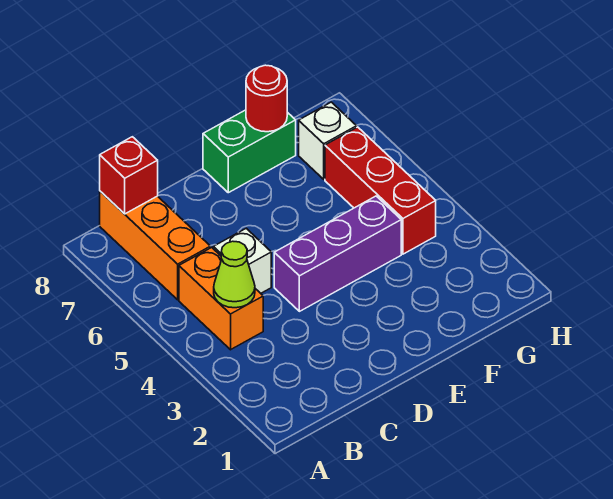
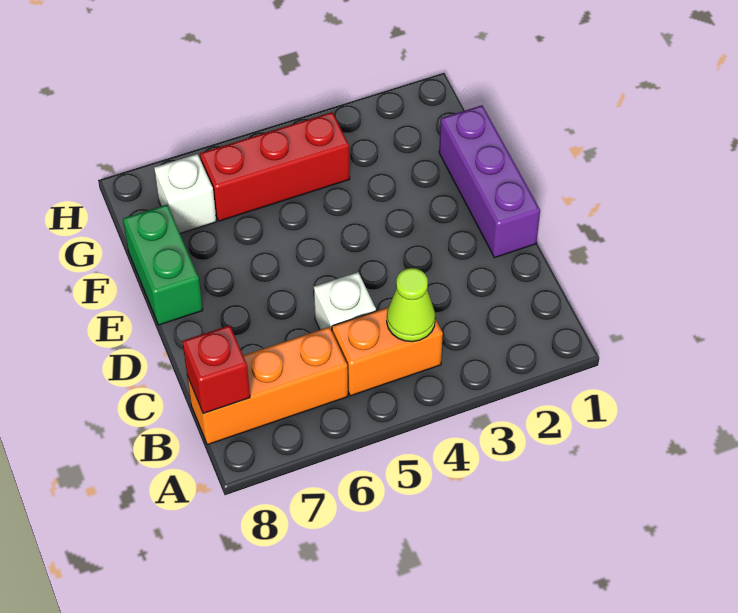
purple 1x3 brick [274,196,401,311] -> purple 1x3 brick moved to [439,105,540,257]
red 1x1 round brick [246,65,287,132] -> none

